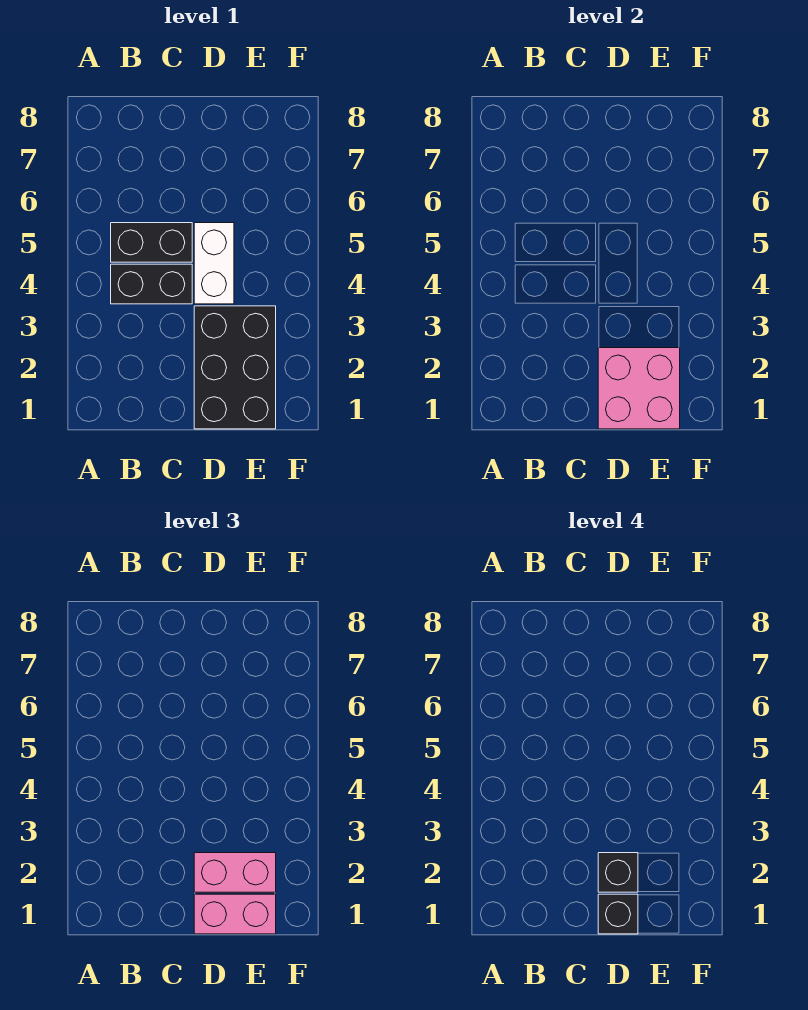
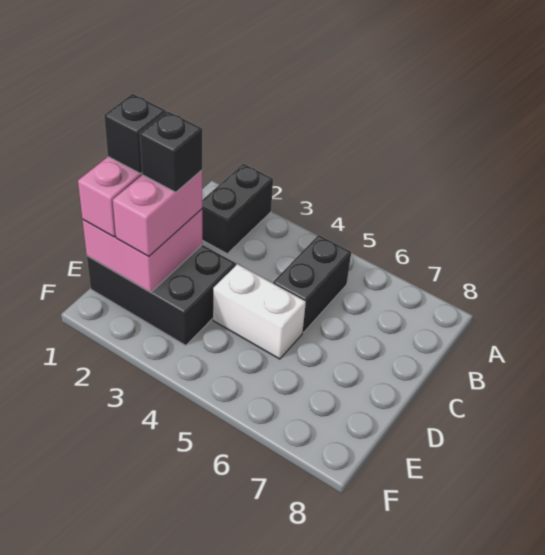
black 1x2 brick [111,264,192,304] -> black 1x2 brick moved to [202,164,273,254]

